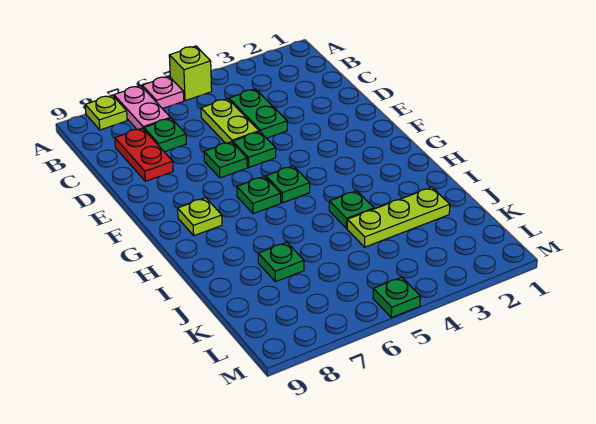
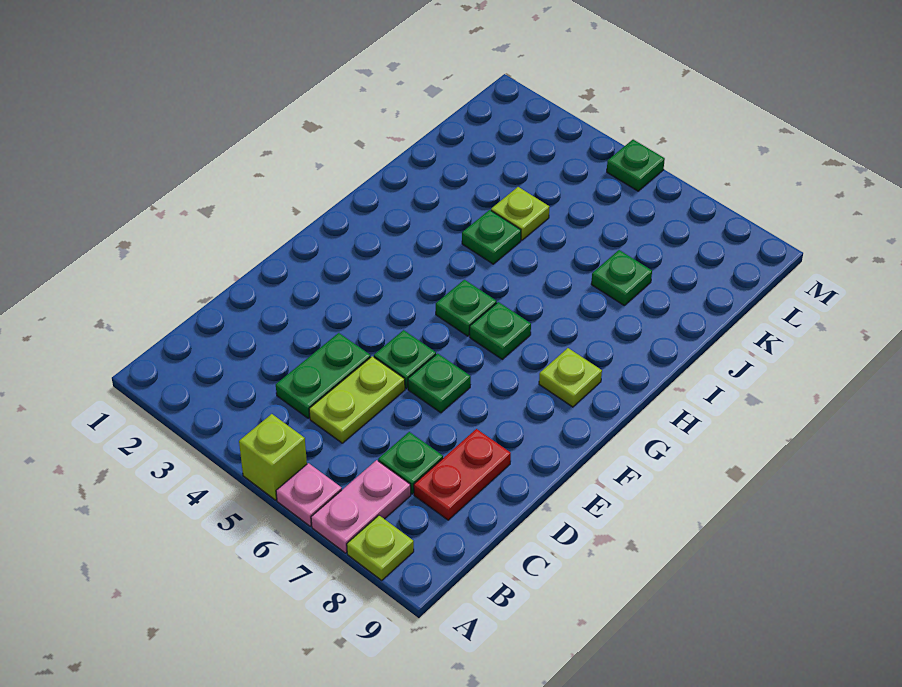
lime 1x3 plate [347,187,450,247] -> lime 1x1 plate [491,187,549,240]

